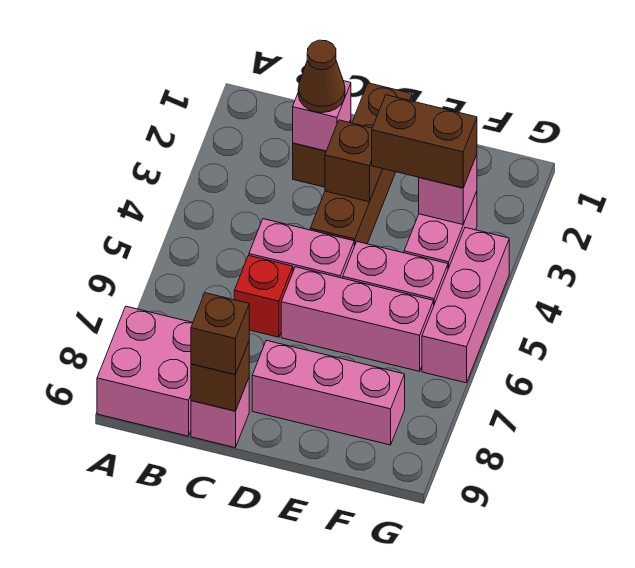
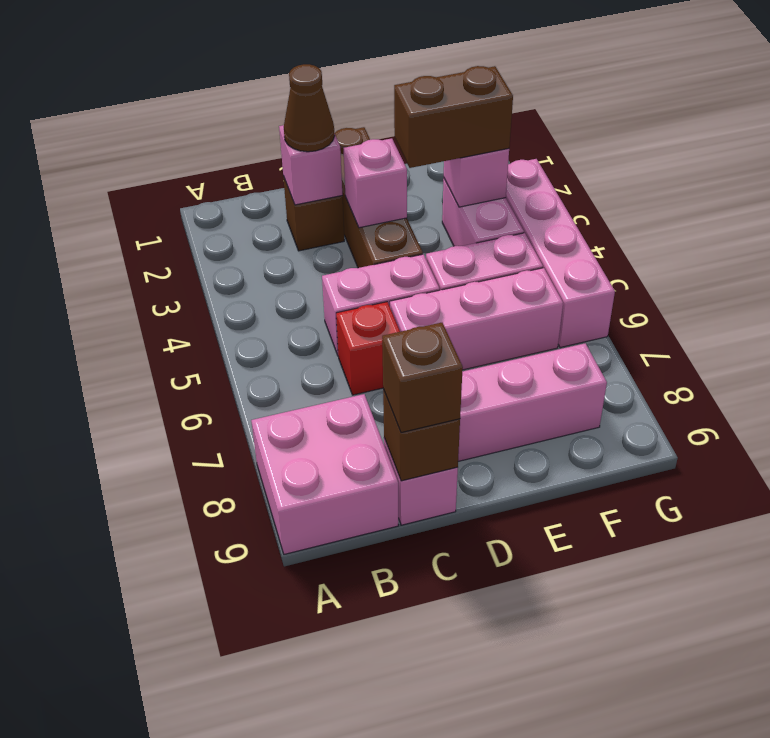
brown 1x1 brick [325,120,382,202] -> pink 1x1 brick [344,138,407,228]
pink 1x3 brick [422,228,509,383] -> pink 1x4 brick [506,159,615,348]

